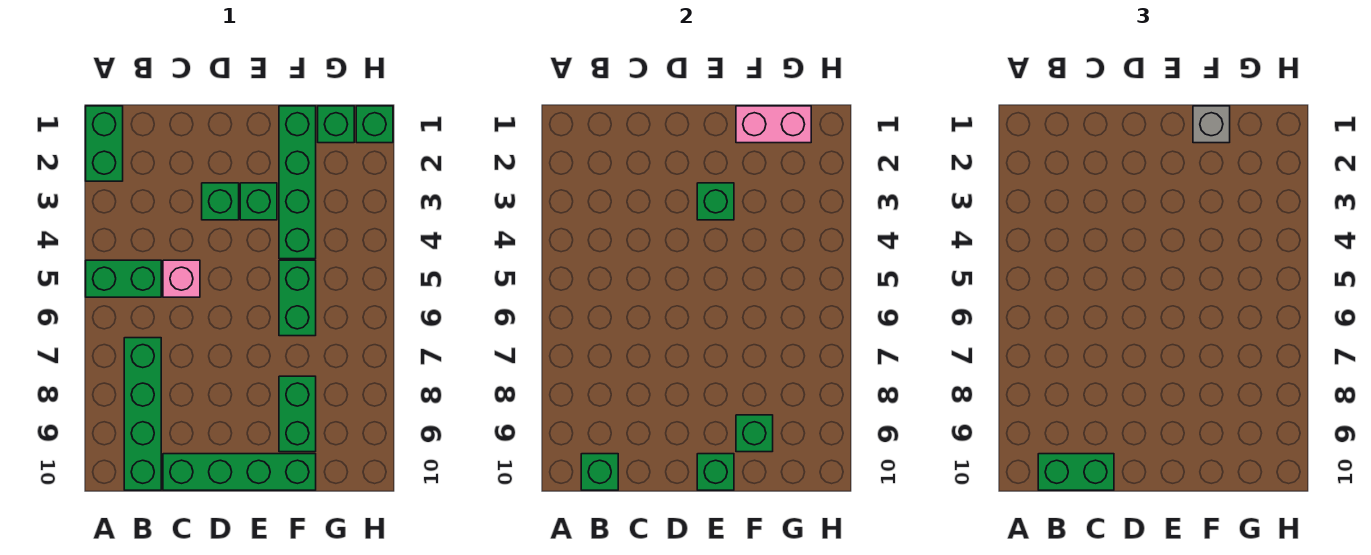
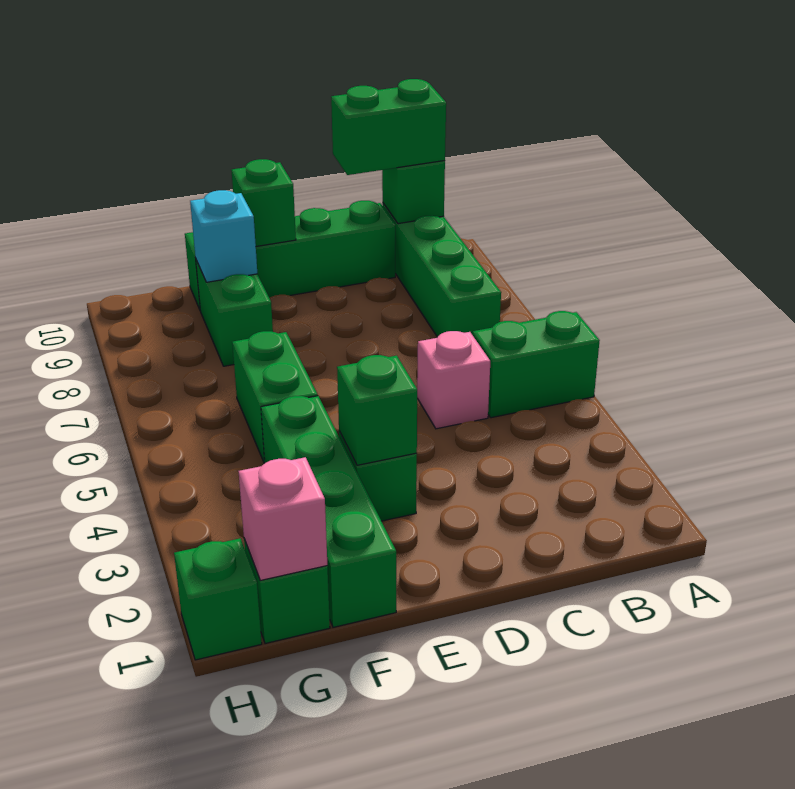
green 1x2 brick [86,106,123,181] -> none
green 1x1 brick [202,183,239,220] -> none
pink 1x2 brick [736,106,811,143] -> pink 1x1 brick [239,457,327,580]
grey 1x1 brick [1193,106,1230,143] -> none
green 1x1 brick [736,415,773,452] -> cyan 1x1 brick [190,190,257,282]

